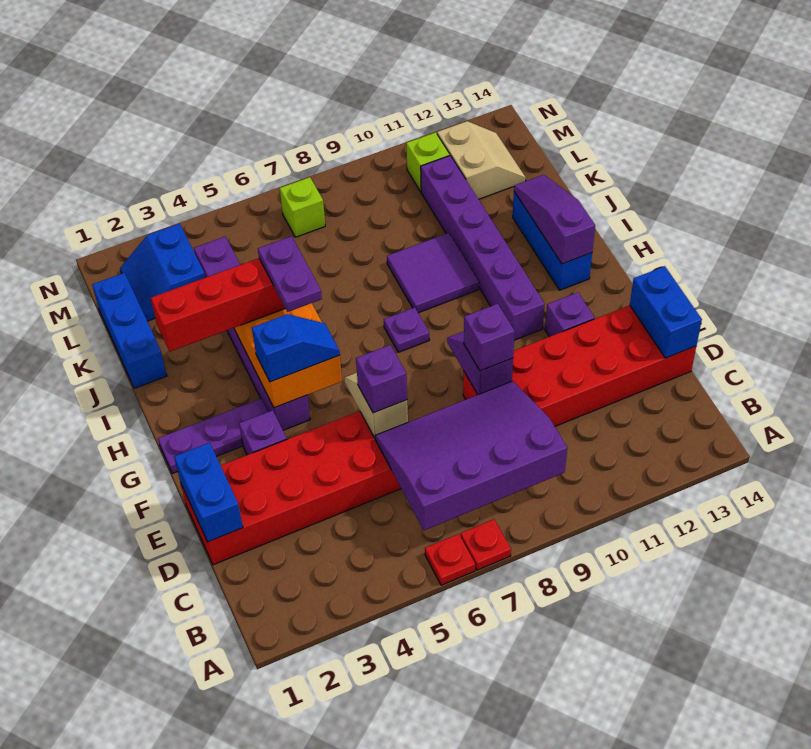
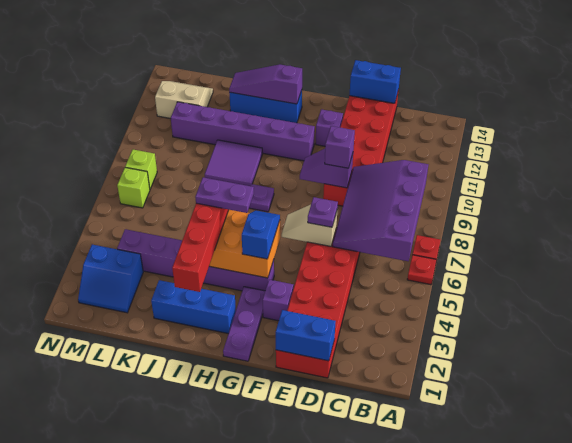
purple 1x1 brick [356,345,407,413] -> purple 1x1 plate [308,197,338,227]
blue 1x3 brick [92,273,167,388] -> blue 1x3 brick moved to [151,280,236,334]
lime 1x1 brick [406,132,450,191] -> lime 1x1 brick moved to [125,149,157,189]

